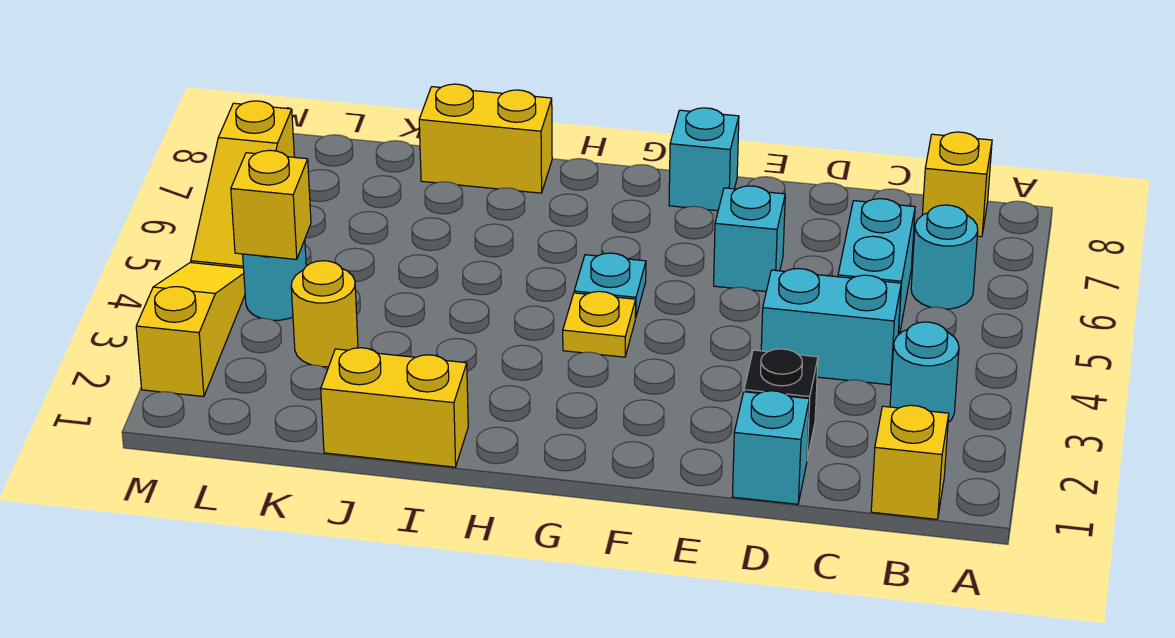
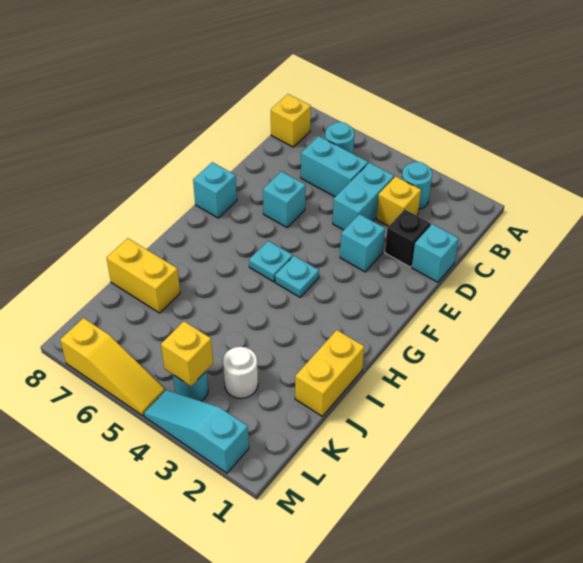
yellow 1x1 brick [871,405,949,519] -> yellow 1x1 brick moved to [376,176,421,226]
none -> cyan 1x1 brick [340,214,385,272]
yellow 1x1 plate [563,291,636,357] -> cyan 1x1 plate [275,256,319,297]
yellow 1x2 brick [419,84,552,193] -> yellow 1x2 brick turned to [107,238,180,313]
yellow 1x1 round brick [291,261,358,367] -> white 1x1 round brick [223,347,258,399]
yellow 1x3 slope [136,263,245,397] -> cyan 1x3 slope [144,390,249,473]

